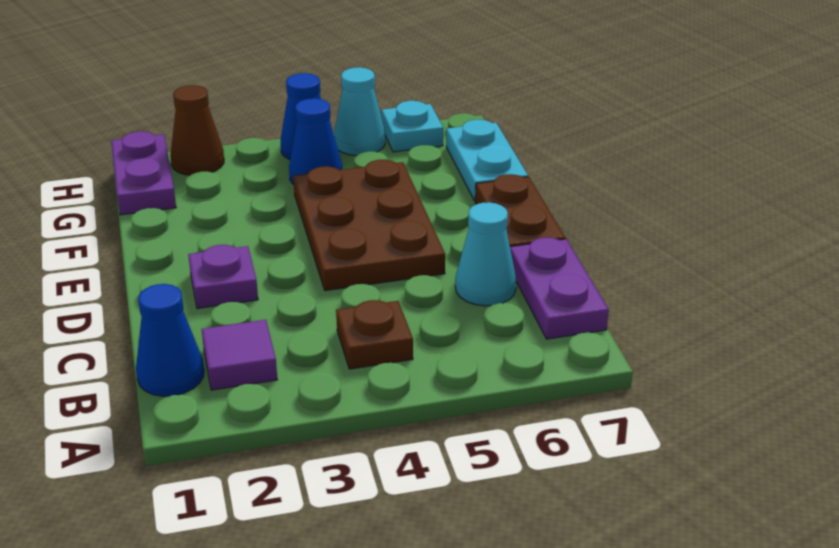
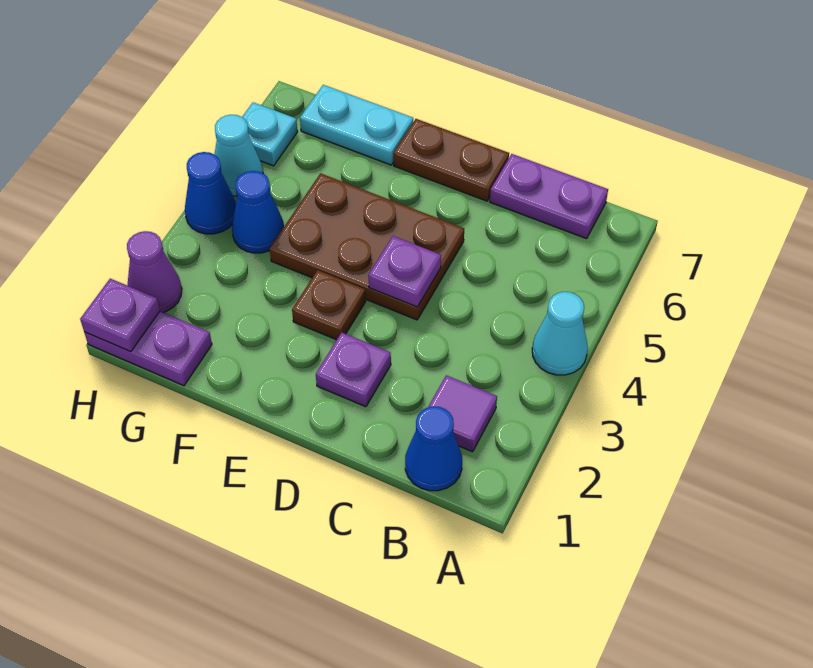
brown 1x1 plate [336,300,413,369] -> brown 1x1 plate moved to [292,270,366,340]
cyan 1x1 cone [455,202,516,306] -> cyan 1x1 cone moved to [532,292,588,375]
none -> purple 1x1 plate [368,236,441,307]
none -> purple 1x1 plate [80,279,160,352]
brown 1x1 cone [170,85,224,175] -> purple 1x1 cone [127,231,182,313]

